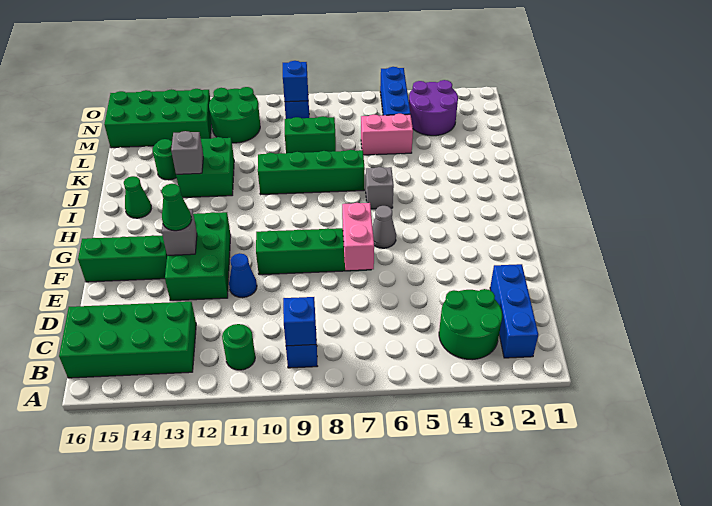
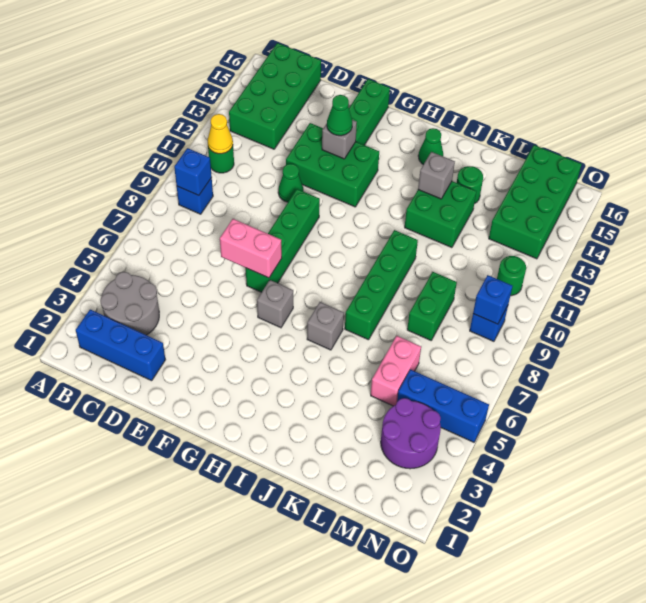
green 2x2 round brick [439,289,502,360] -> grey 2x2 round brick [100,272,159,335]
none -> yellow 1x1 cone [208,114,233,154]
blue 1x1 cone [229,253,257,298] -> green 1x1 cone [278,164,303,202]
grey 1x1 cone [372,206,396,248] -> grey 1x1 brick [257,280,293,328]
green 2x2 round brick [209,87,260,143] -> green 1x1 round brick [497,256,526,296]

